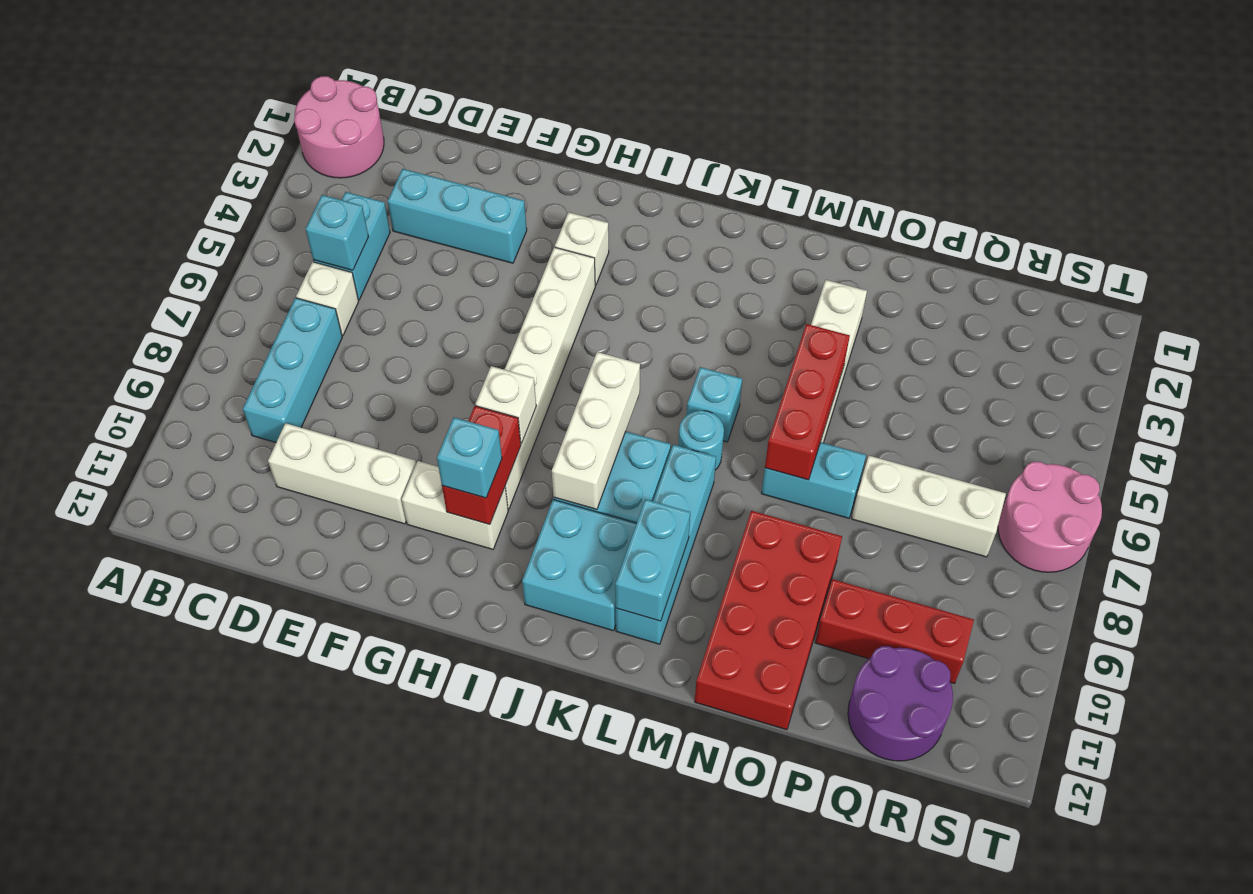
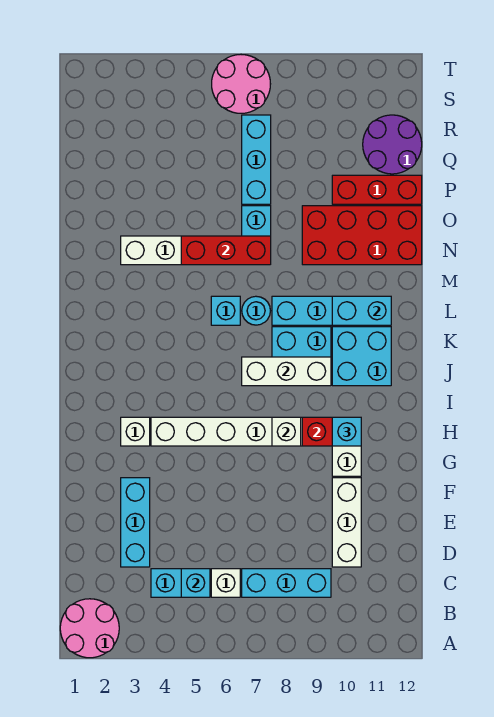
white 1x3 brick [852,456,1006,557] -> cyan 1x3 brick [242,115,271,204]
red 1x3 brick [815,579,974,684] -> red 1x3 brick turned to [332,175,422,204]

